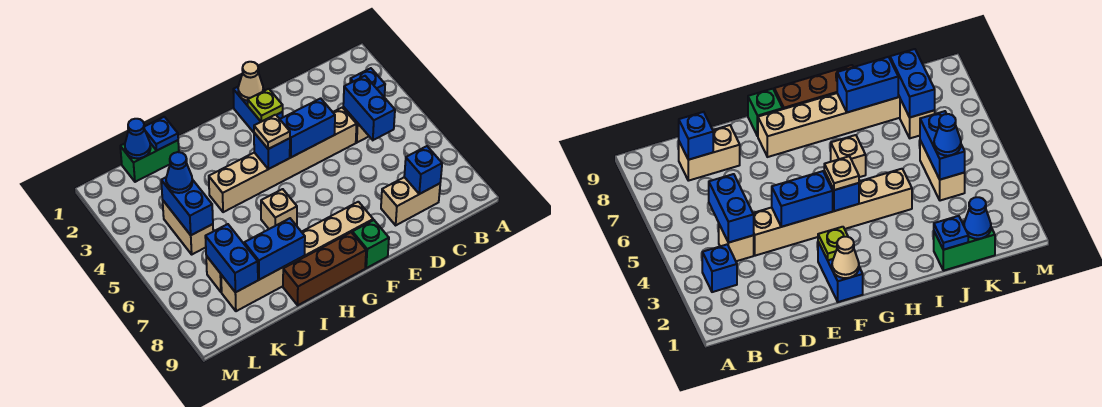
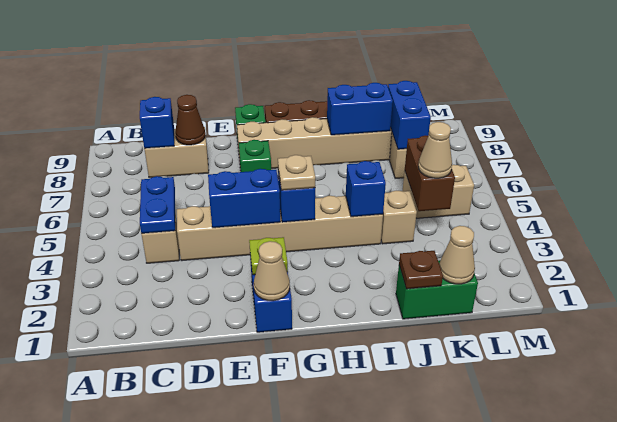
blue 1x1 brick [350,68,385,97] -> blue 1x1 brick moved to [346,161,386,217]
blue 1x2 brick [343,76,395,140] -> blue 1x2 plate [140,176,175,233]
none -> brown 1x1 cone [175,95,205,145]
none -> green 1x1 brick [239,140,271,172]
tan 1x1 brick [261,189,297,229] -> tan 1x1 brick moved to [381,191,417,244]
blue 1x1 plate [144,117,178,151] -> brown 1x1 plate [399,251,443,289]
blue 1x1 cone [125,119,151,158] -> tan 1x1 cone [439,226,475,284]
tan 1x2 brick [163,201,213,254] -> tan 1x2 brick turned to [402,165,474,218]
blue 1x2 brick [161,177,213,235] -> brown 1x2 brick [405,135,455,211]
blue 1x1 cone [166,152,192,193] -> tan 1x1 cone [418,122,452,178]

